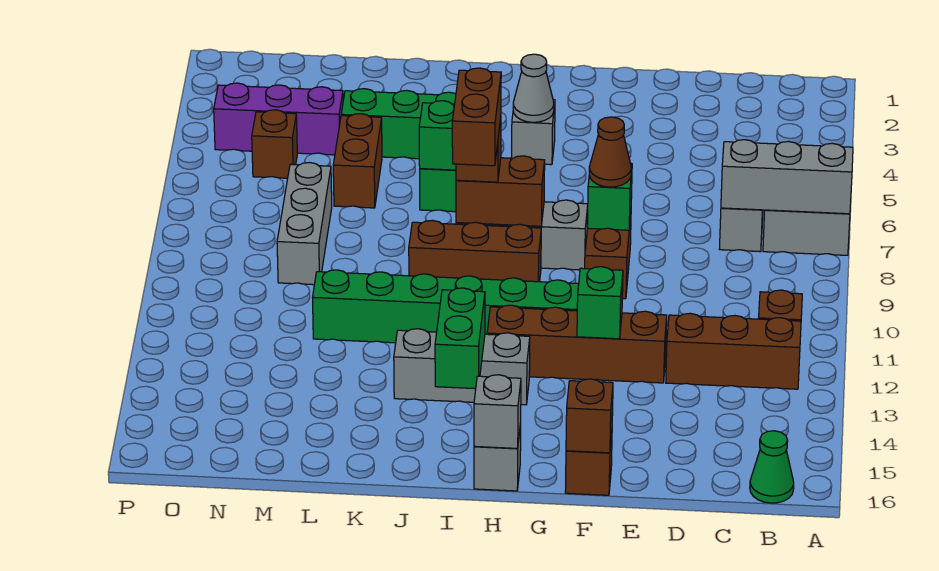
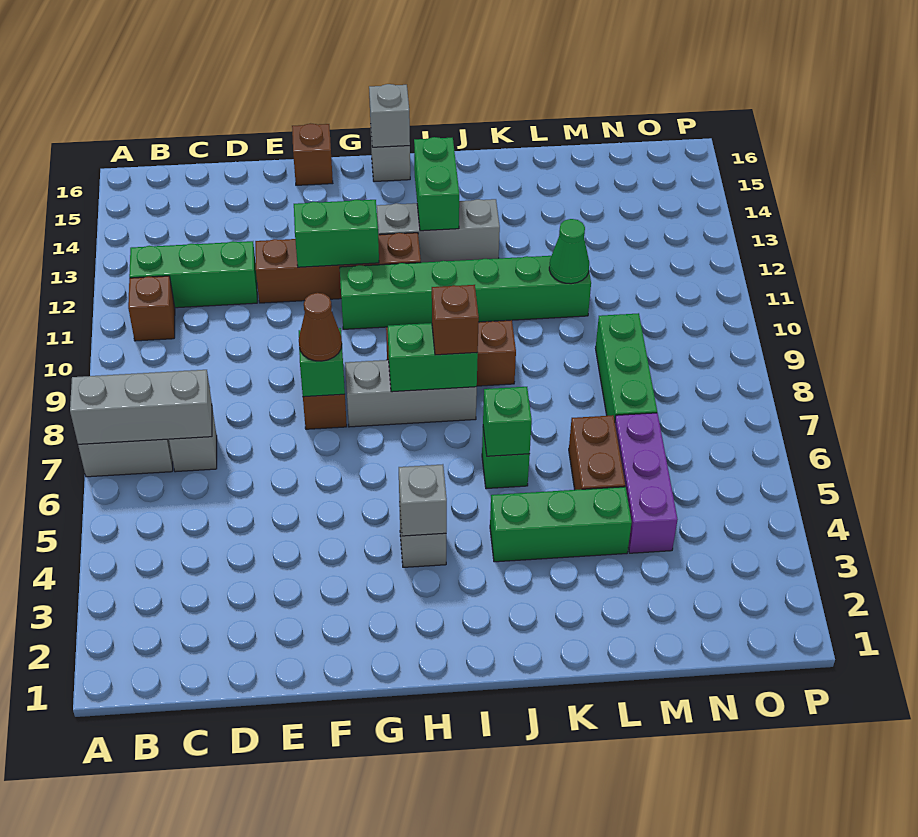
brown 1x3 brick [666,313,801,389] -> green 1x3 brick [129,241,257,308]
green 1x1 cone [750,431,794,503] -> green 1x1 cone moved to [549,219,589,284]
green 1x1 brick [577,267,623,339] -> green 1x2 brick [294,199,379,267]
brown 1x1 brick [566,379,613,453] -> none
grey 1x1 cone [513,54,554,122] -> grey 1x1 brick [399,464,447,536]
brown 1x2 brick [456,156,545,226] -> green 1x2 brick [388,323,478,392]
brown 1x2 brick [452,68,501,166] -> none
purple 1x3 brick [214,83,343,155] -> purple 1x3 brick turned to [615,413,678,553]
grey 1x3 brick [277,163,332,285] -> green 1x3 brick [596,313,657,420]
brown 1x1 brick [252,110,297,178] -> none

